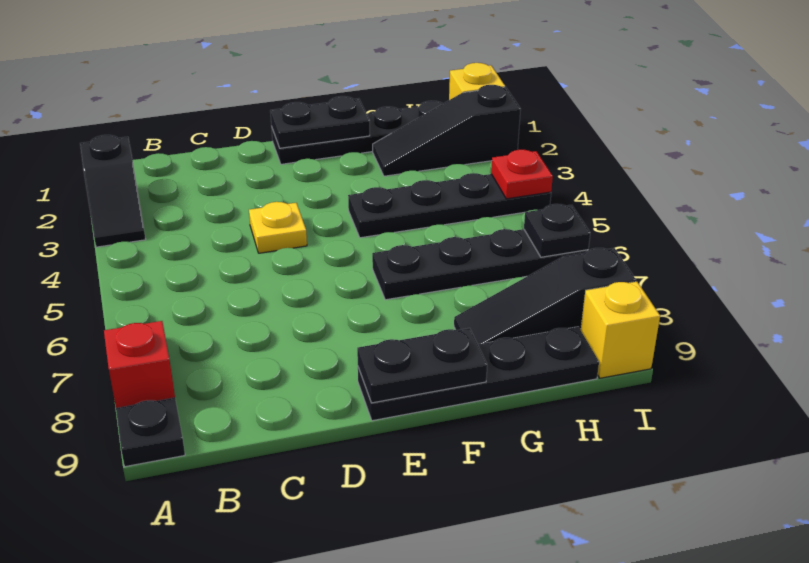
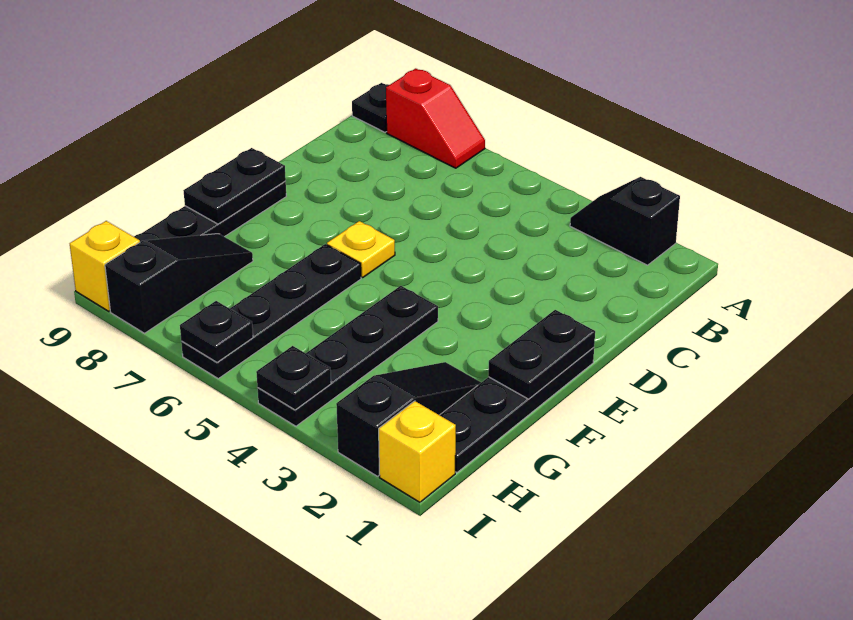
yellow 1x1 plate [249,202,307,253] -> yellow 1x1 plate moved to [327,221,395,277]
red 1x1 plate [491,150,553,199] -> black 1x1 plate [256,346,331,410]

